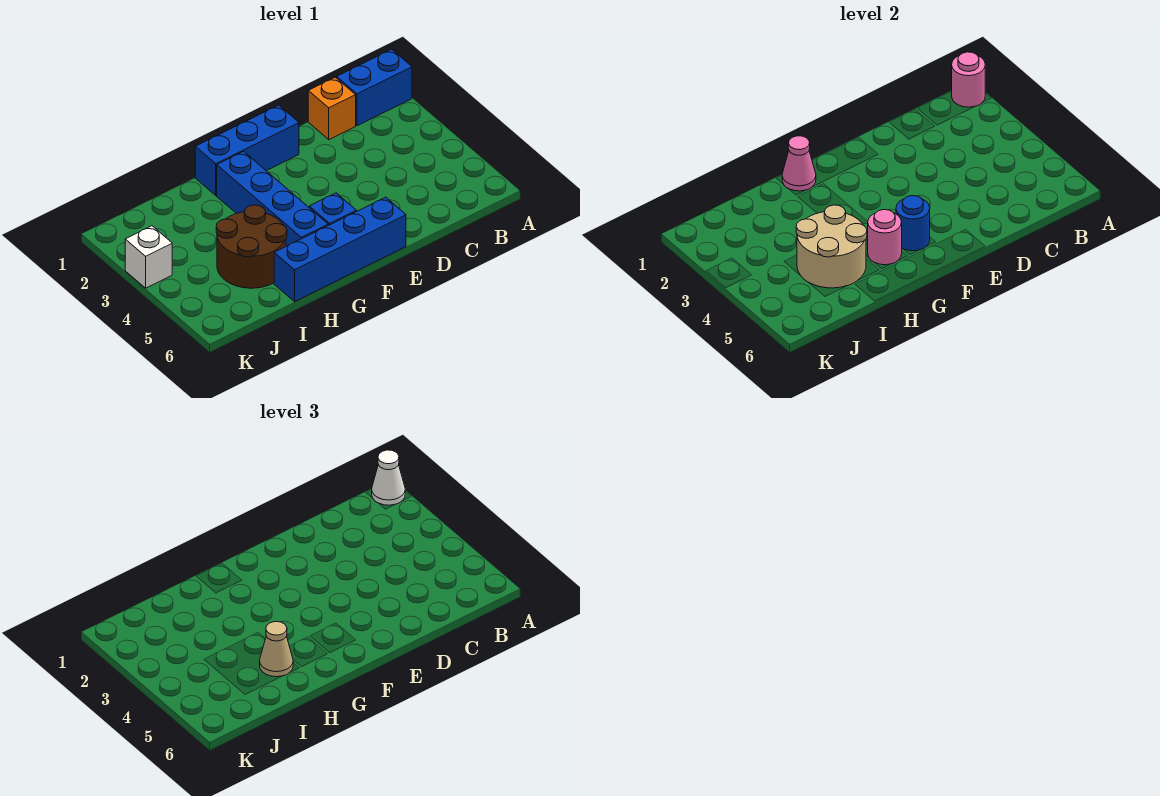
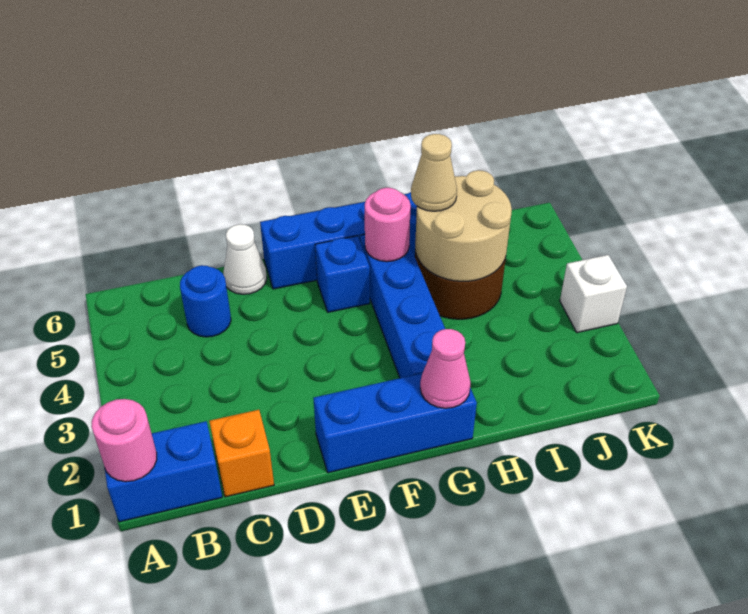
white 1x1 cone [372,450,405,505] -> white 1x1 cone moved to [223,224,267,294]
blue 1x1 round brick [896,196,930,251] -> blue 1x1 round brick moved to [180,265,231,337]

